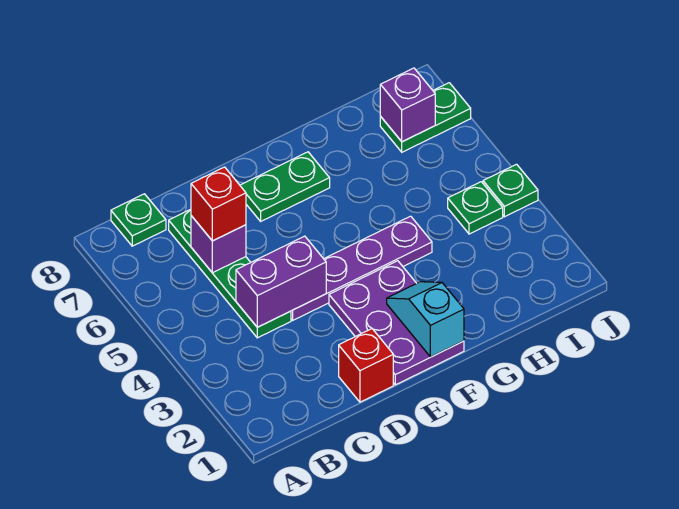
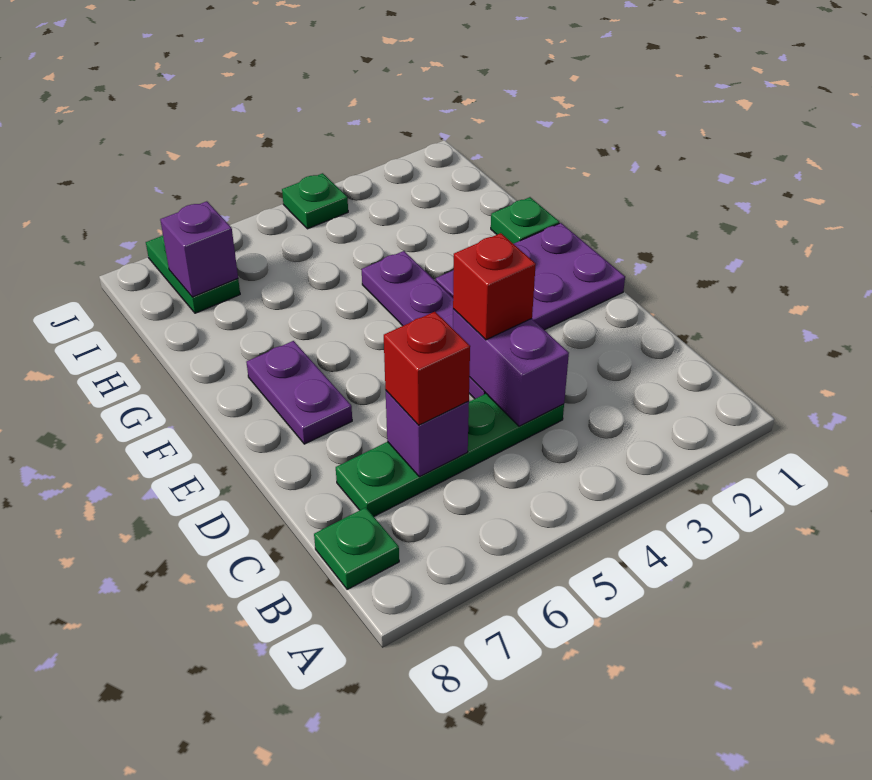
red 1x1 brick [339,329,393,402] -> red 1x1 brick moved to [453,233,536,340]
green 1x2 plate [240,152,330,221] -> purple 1x2 plate [246,341,352,444]
cyan 1x2 slope [387,282,464,357] -> none
green 1x1 plate [448,182,503,234] -> green 1x1 plate moved to [491,197,559,244]

